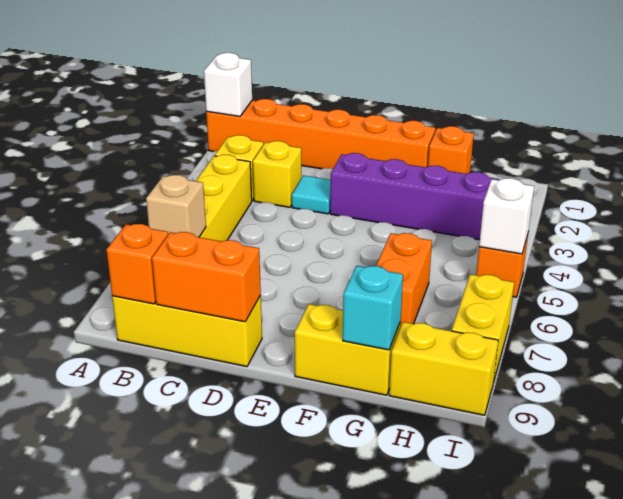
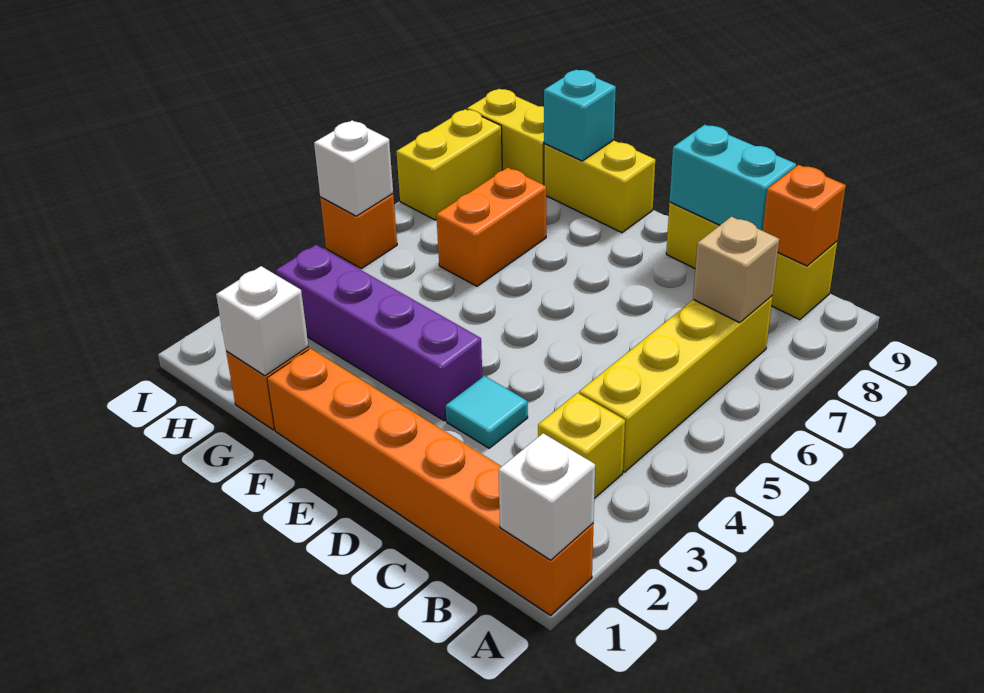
yellow 1x1 brick [253,141,301,207] -> none
orange 1x2 brick [152,232,261,322] -> cyan 1x2 brick [670,125,796,231]
none -> white 1x1 brick [216,266,308,376]

